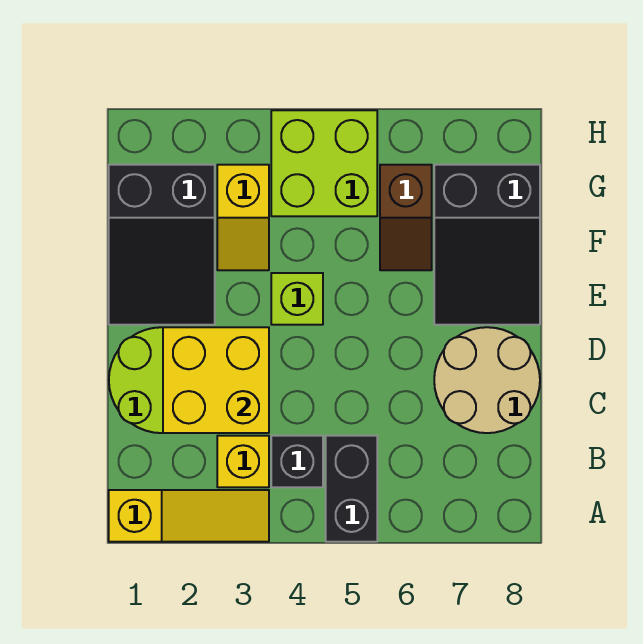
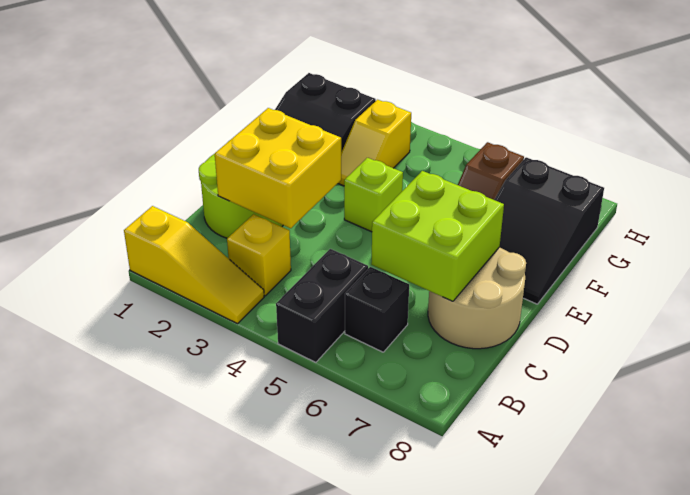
black 1x1 brick [271,436,323,487] -> black 1x1 brick moved to [345,267,409,352]
lime 2x2 brick [271,110,377,216] -> lime 2x2 brick moved to [371,171,504,301]

